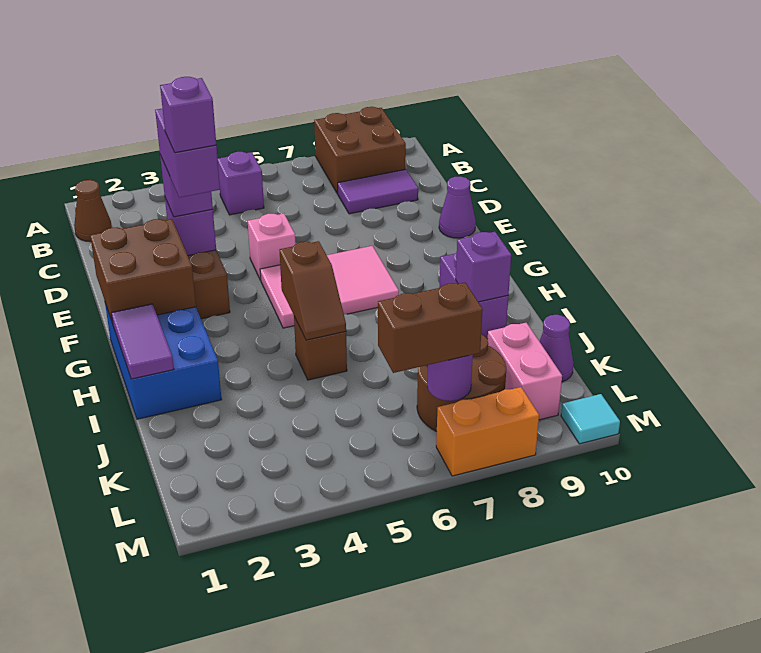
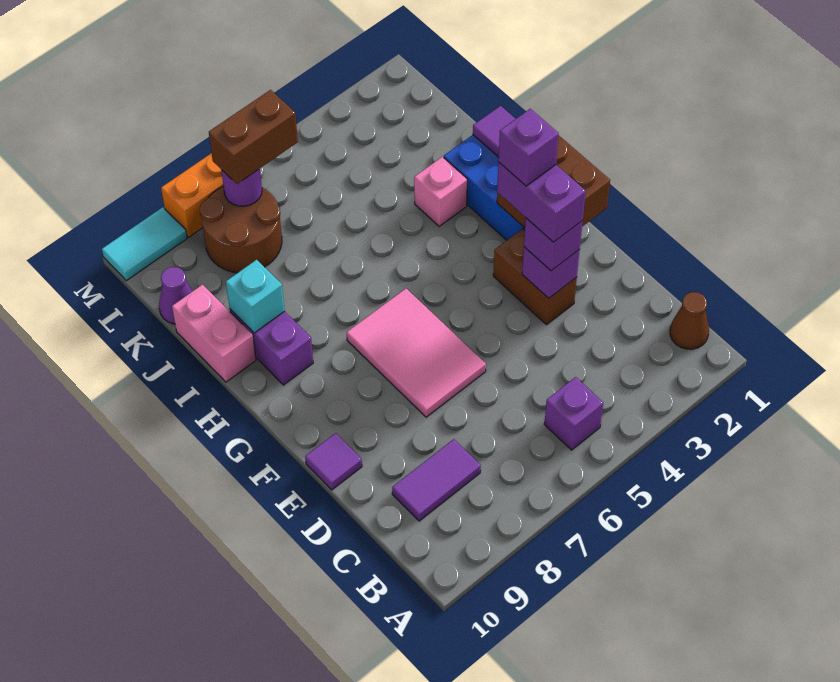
brown 2x2 brick [314,107,406,193] -> none
pink 1x1 brick [248,213,296,280] -> pink 1x1 brick moved to [414,157,467,226]
purple 1x1 cone [439,176,476,238] -> purple 1x1 tile [305,433,362,490]
pink 2x3 tile [260,246,399,328] -> pink 2x3 tile turned to [347,289,486,417]
brown 1x2 slope [280,241,346,340] -> none
brown 1x1 brick [294,317,347,380] -> none
purple 1x1 brick [456,232,511,302] -> cyan 1x1 brick [226,260,285,333]
pink 1x2 brick [488,323,562,420] -> pink 1x2 brick moved to [172,285,256,382]
cyan 1x1 tile [561,394,620,444] -> cyan 1x2 tile [102,207,187,281]

